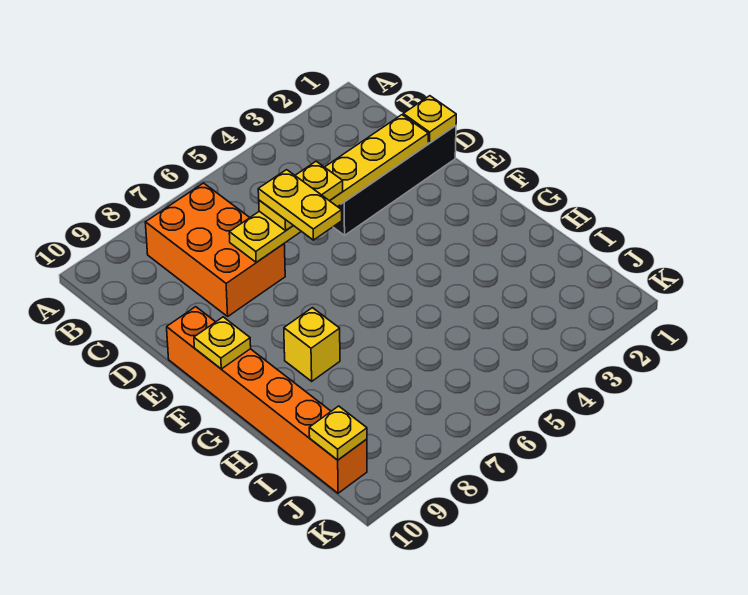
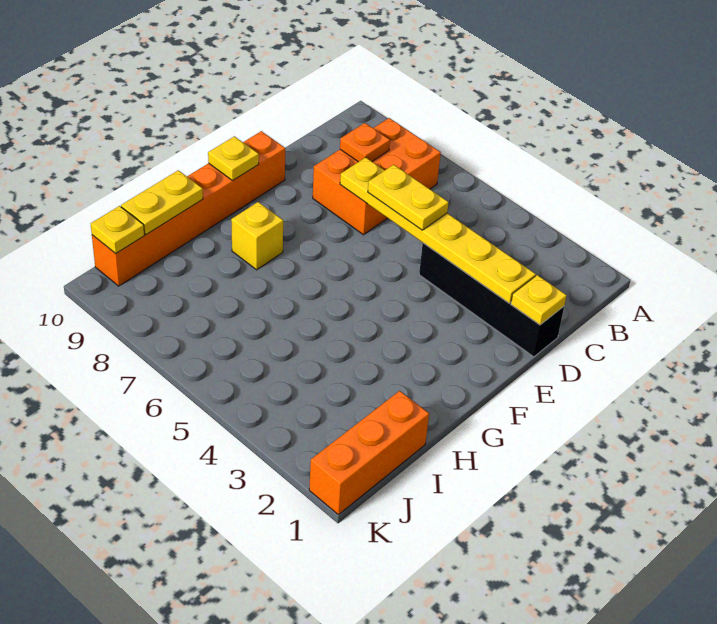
none -> orange 1x1 plate [340,123,390,162]
yellow 1x2 plate [258,170,342,240] -> yellow 1x2 plate moved to [121,170,203,235]
none -> orange 1x3 brick [309,391,429,515]

